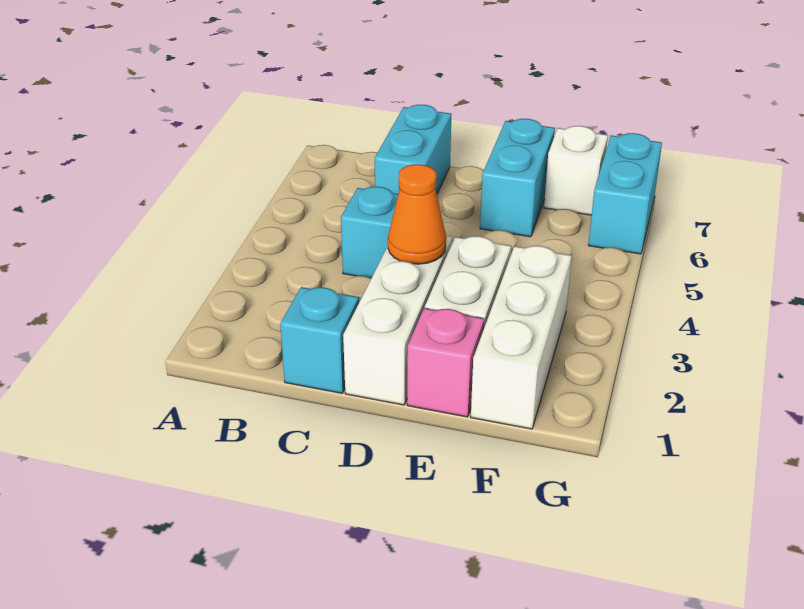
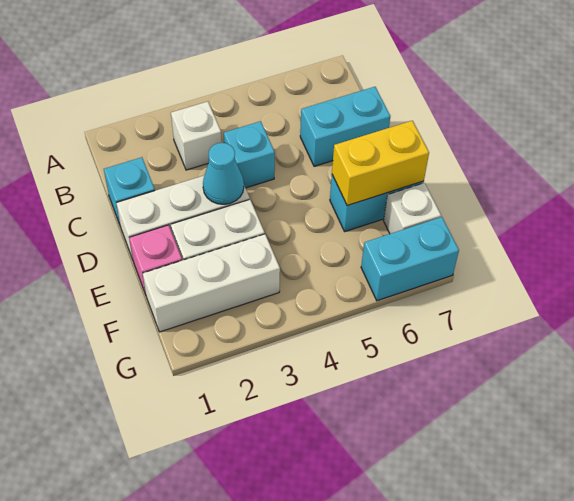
none -> white 1x1 brick [171,101,222,170]
orange 1x1 cone [388,164,446,264] -> cyan 1x1 cone [203,143,244,204]
none -> yellow 1x2 brick [332,121,429,206]

